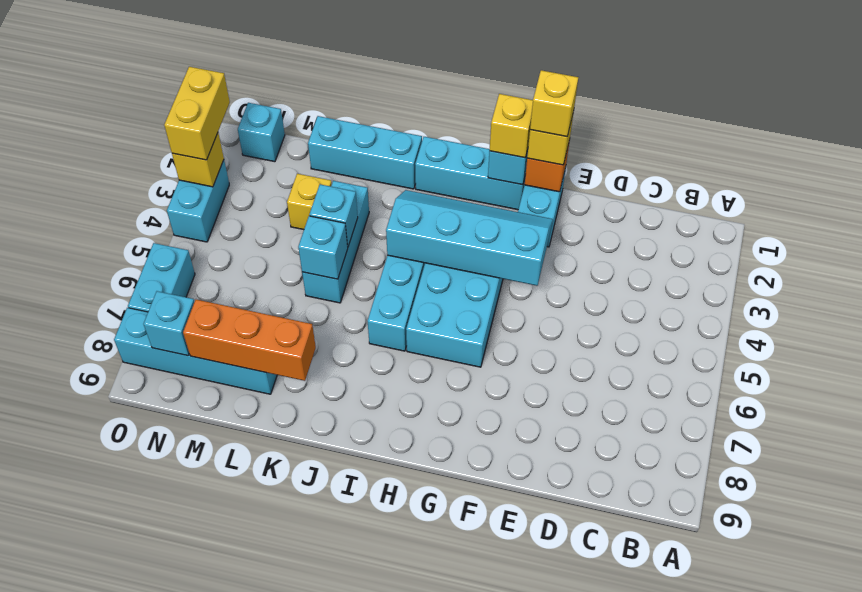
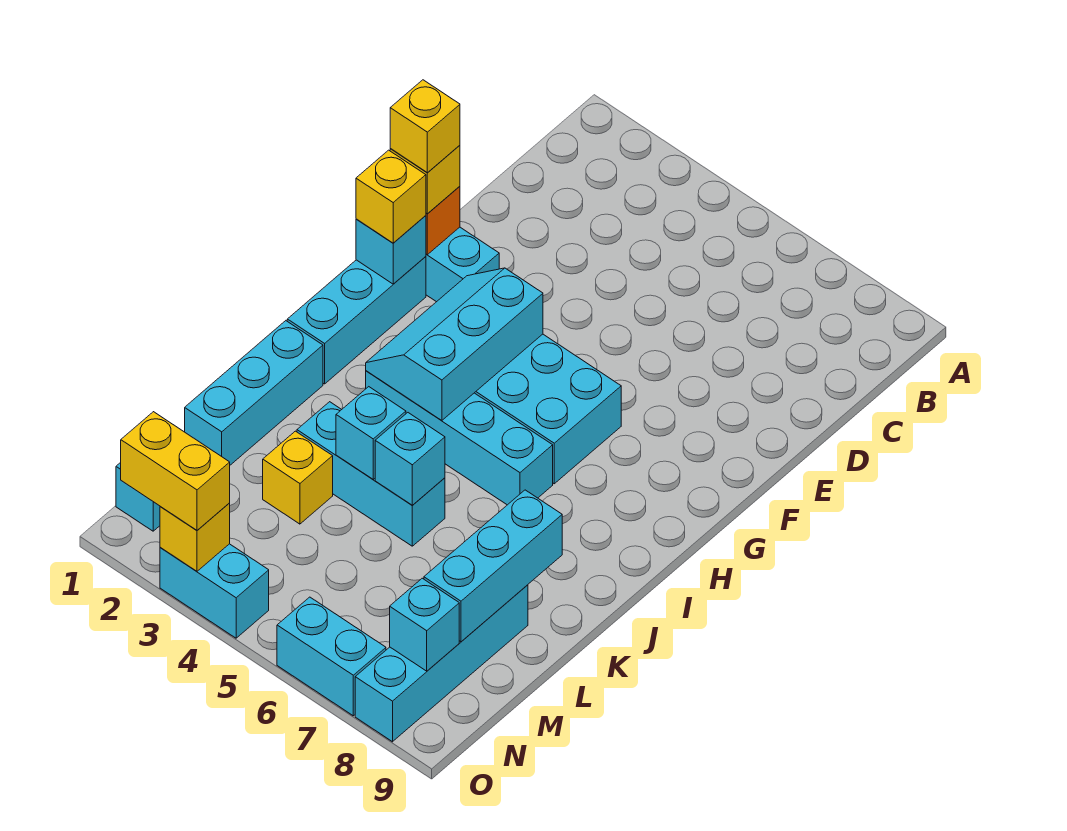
cyan 2x4 slope [386,190,553,286] -> cyan 2x3 slope [366,268,543,420]
orange 1x3 brick [183,300,316,381] -> cyan 1x3 brick [424,490,562,642]

